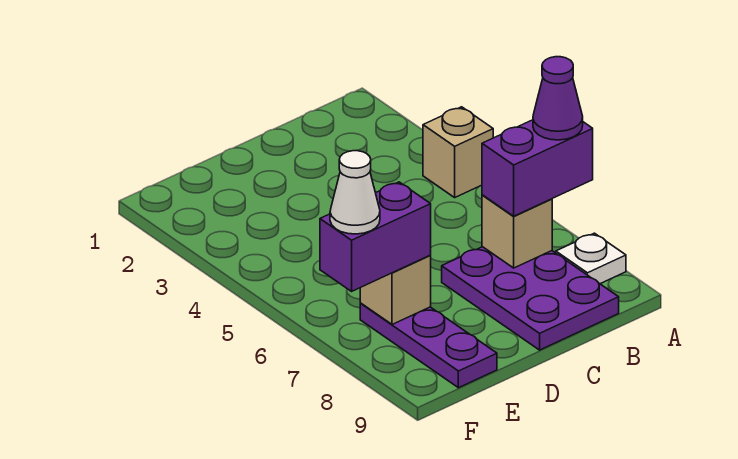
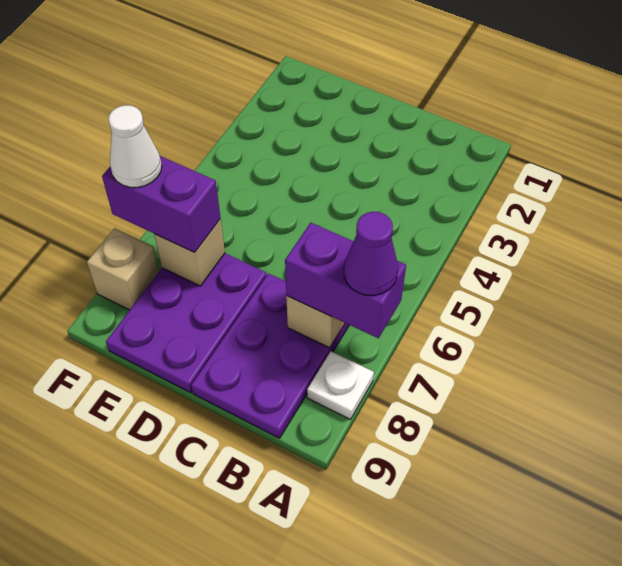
tan 1x1 brick [423,107,493,197] -> tan 1x1 brick moved to [87,228,159,310]
purple 1x3 plate [360,304,497,388] -> purple 2x3 plate [106,253,267,393]

